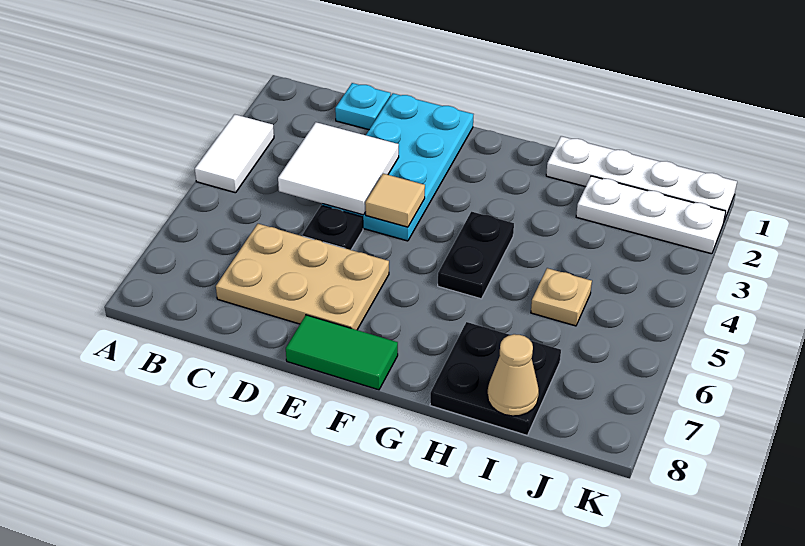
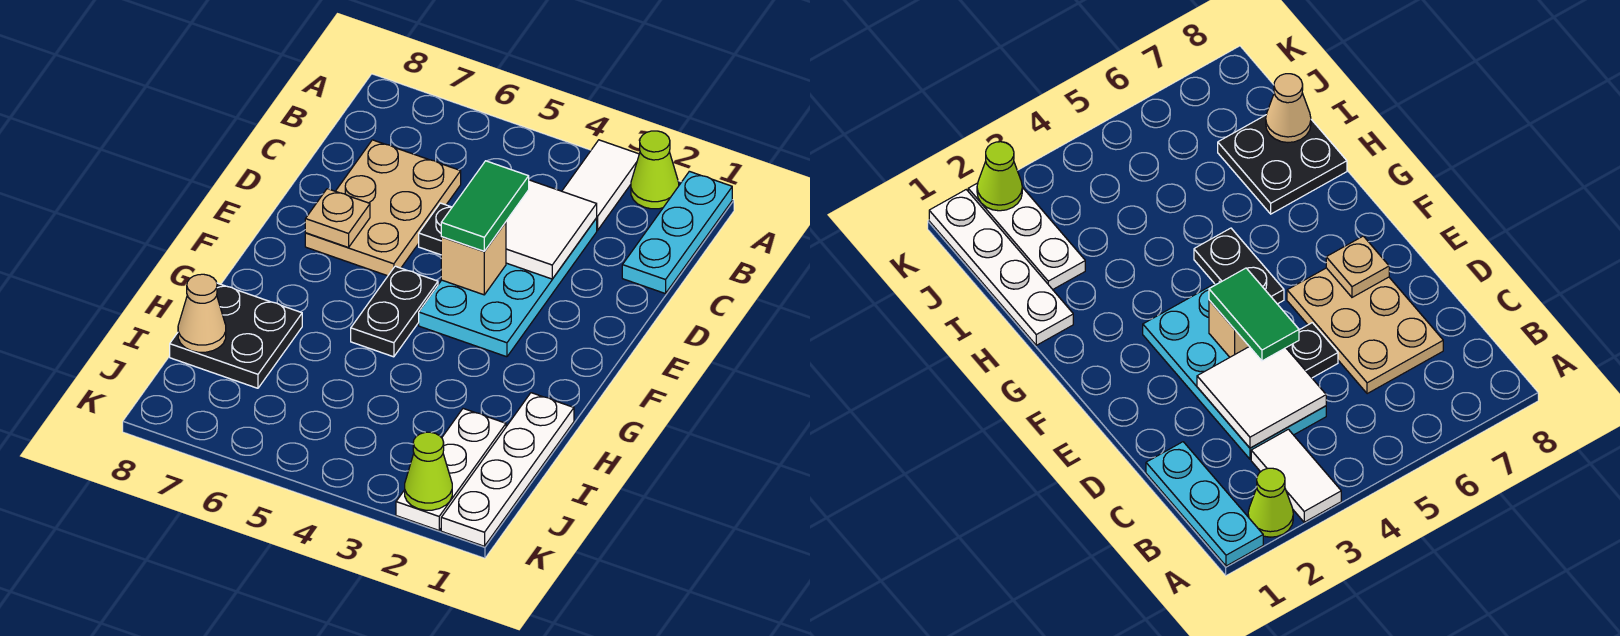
none -> lime 1x1 cone [631,131,679,209]
white 1x2 tile [195,114,274,193] -> white 1x2 tile turned to [562,140,639,230]
cyan 1x1 plate [335,83,391,130] -> cyan 1x3 plate [622,171,732,294]
cyan 2x4 plate [322,93,473,241] -> cyan 2x4 plate turned to [419,218,597,357]
tan 1x1 tile [365,174,425,227] -> tan 1x1 brick [441,222,506,295]
green 1x2 tile [286,315,398,390] -> green 1x2 tile moved to [441,161,529,251]
black 1x2 plate [438,212,514,299] -> black 1x2 plate turned to [351,266,438,357]
tan 1x1 plate [531,268,592,326] -> tan 1x1 plate moved to [305,189,370,248]
none -> lime 1x1 cone [405,432,452,510]

